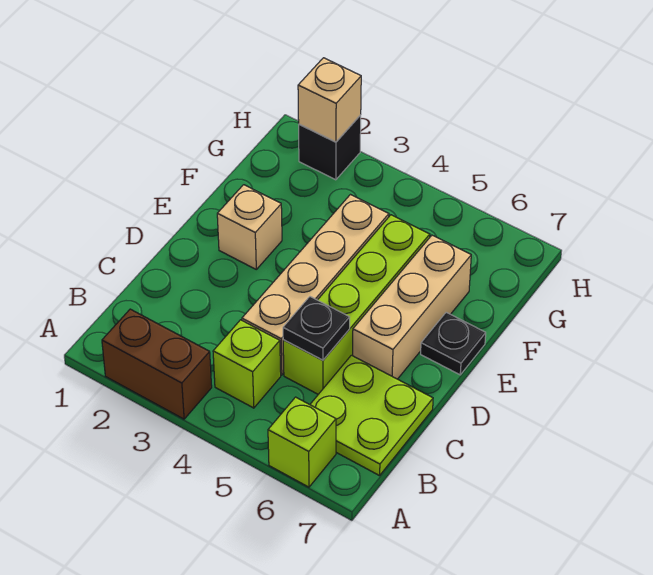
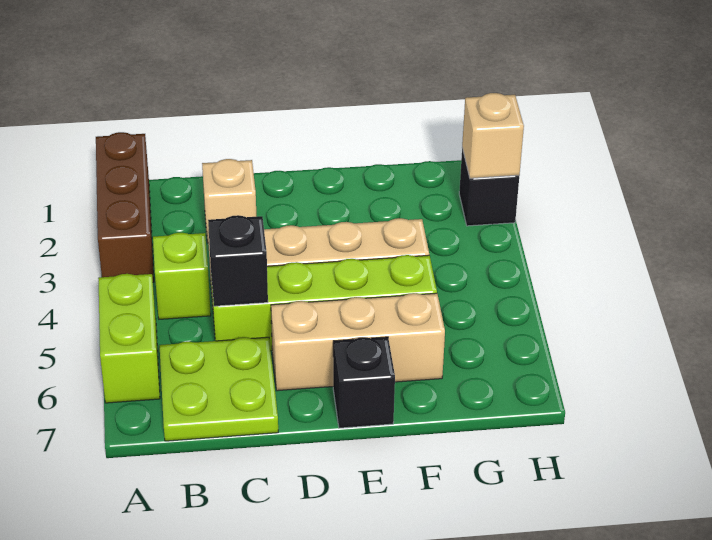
brown 1x2 brick [102,309,212,419] -> brown 1x3 brick [96,132,154,282]
lime 1x1 brick [268,397,336,487] -> lime 1x2 brick [98,274,160,403]
black 1x1 plate [283,297,350,360] -> black 1x1 brick [208,215,268,306]
tan 1x1 brick [217,185,282,269] -> tan 1x1 brick moved to [202,159,256,243]
black 1x1 plate [421,312,486,375] -> black 1x1 brick [333,337,395,428]

